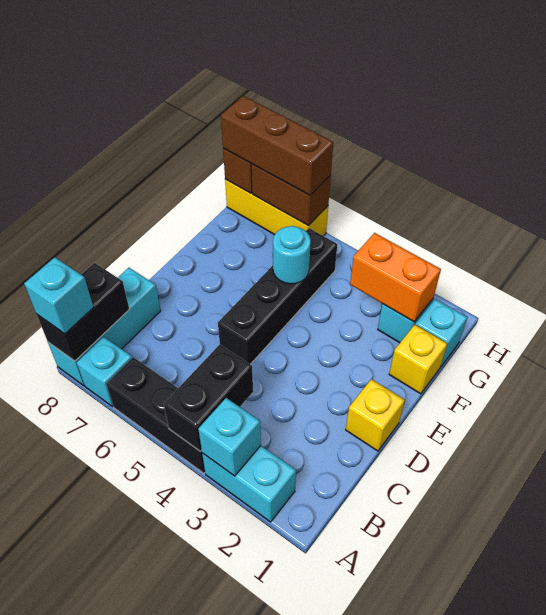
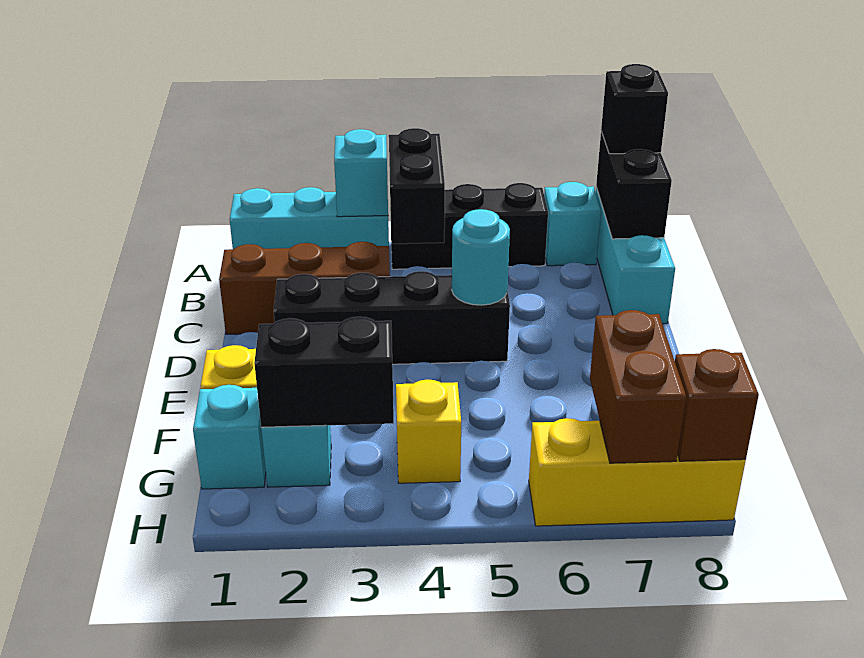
cyan 1x2 brick [202,446,296,522] -> cyan 1x3 brick [230,187,389,249]
cyan 1x1 brick [24,257,94,334] -> black 1x1 brick [601,64,668,154]
yellow 1x1 brick [346,379,405,451] -> yellow 1x1 brick moved to [396,379,461,483]
black 1x4 brick [218,228,337,364] -> black 1x4 brick turned to [274,271,510,364]
cyan 1x1 round brick [273,226,311,284] -> cyan 1x1 round brick moved to [452,209,510,305]
orange 1x2 brick [350,233,441,322] -> black 1x2 brick [254,317,394,427]
brown 1x2 brick [252,164,331,226] -> brown 1x2 brick turned to [590,310,686,463]
brown 1x3 brick [221,96,333,195] -> brown 1x3 brick moved to [219,242,390,334]

